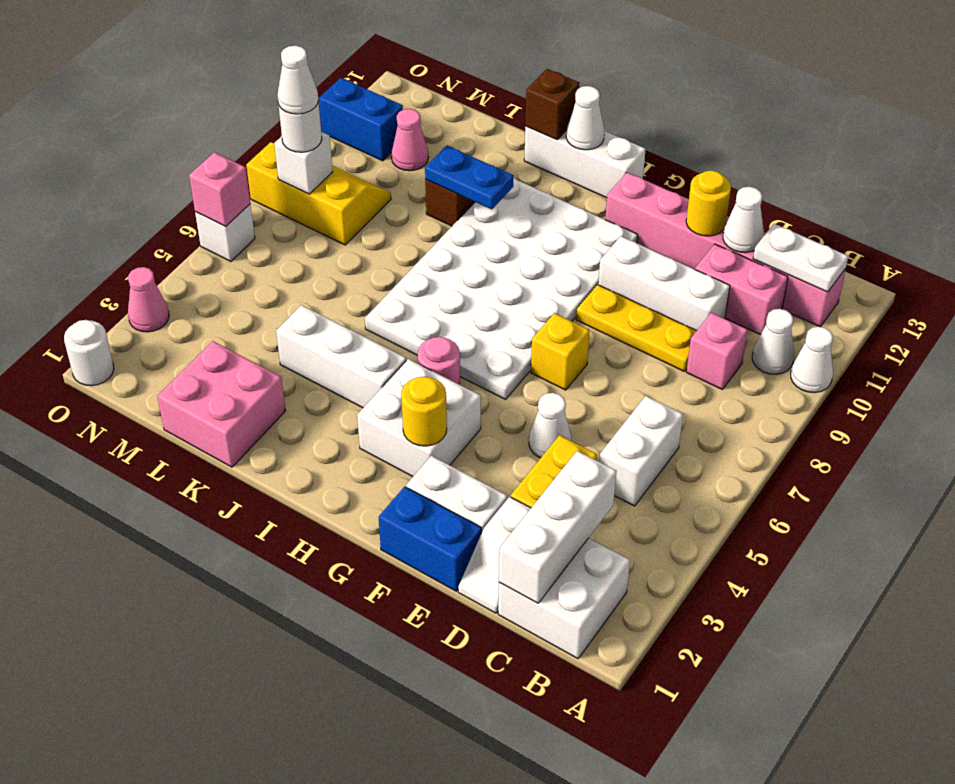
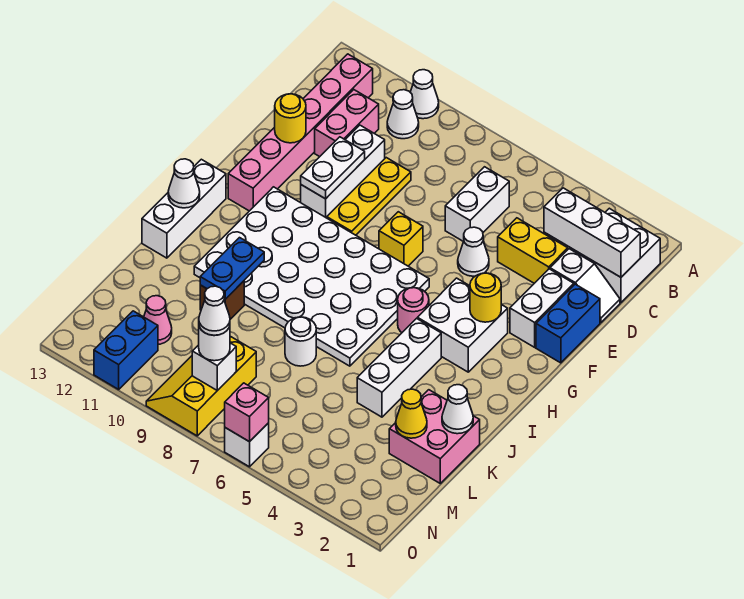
white 1x2 plate [753,224,848,292] -> white 1x2 plate moved to [301,137,365,199]
white 1x2 brick [599,396,683,506] -> white 1x2 brick turned to [445,167,509,241]
pink 1x1 brick [686,313,748,390] -> none
white 1x1 cone [723,187,764,253] -> white 1x1 cone moved to [442,385,473,434]
brown 1x1 brick [525,69,579,139] -> none
none -> yellow 1x1 cone [396,389,427,438]
white 1x1 round brick [64,320,114,386] -> white 1x1 round brick moved to [285,317,316,366]
pink 1x1 cone [128,267,169,332] -> none

